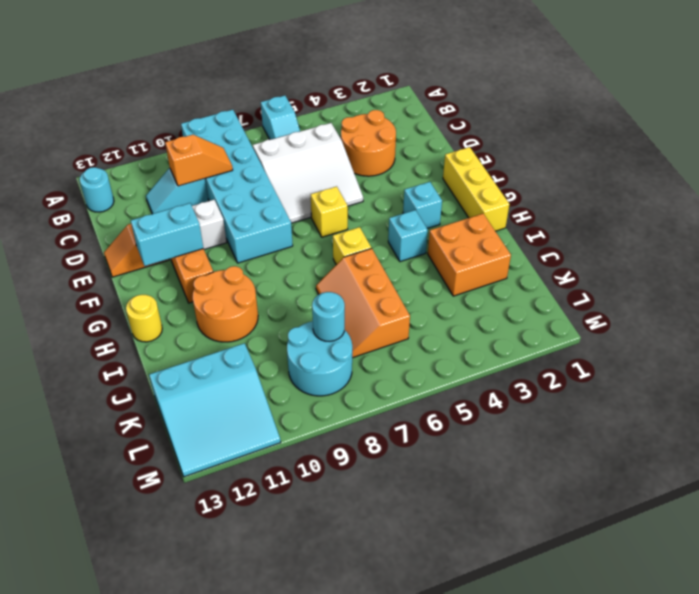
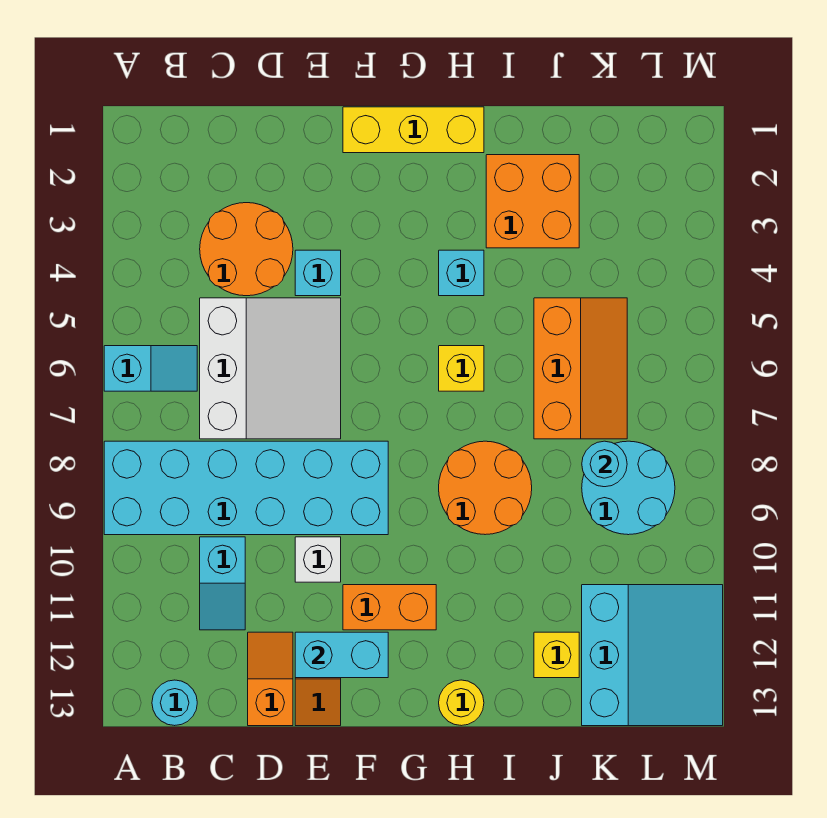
orange 1x2 slope [165,135,233,186] -> orange 1x2 slope moved to [248,632,293,726]
yellow 1x1 brick [311,186,348,237] -> yellow 1x1 brick moved to [534,632,579,678]
cyan 1x2 brick [131,203,203,266] -> cyan 1x2 brick turned to [295,632,388,678]
cyan 1x1 brick [403,182,442,228] -> cyan 1x1 brick moved to [295,250,341,296]
orange 2x2 round brick [193,266,258,342] -> orange 2x2 round brick moved to [439,441,532,535]
orange 2x3 slope [316,248,410,358] -> orange 2x3 slope turned to [534,298,627,439]

